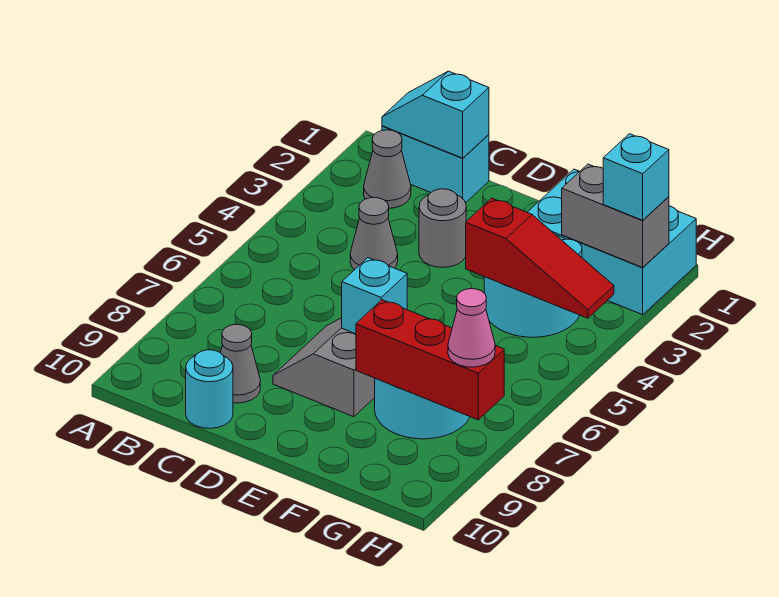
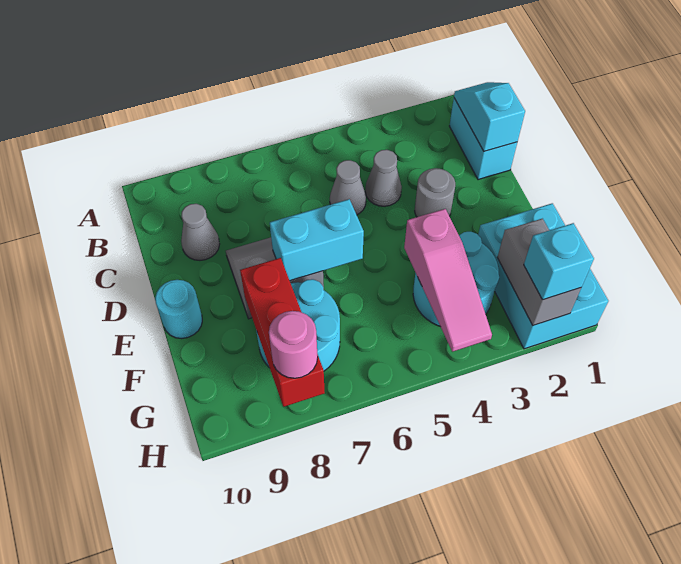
grey 1x1 cone [364,130,411,208] -> grey 1x1 cone moved to [330,160,366,215]
cyan 1x1 round brick [186,350,233,428] -> cyan 1x1 round brick moved to [155,280,202,339]
cyan 1x1 brick [342,258,407,334] -> cyan 1x2 brick [270,199,364,281]
red 1x3 slope [466,198,614,318] -> pink 1x3 slope [404,209,492,352]
pink 1x1 cone [448,288,495,367] -> pink 1x1 round brick [269,311,318,378]

